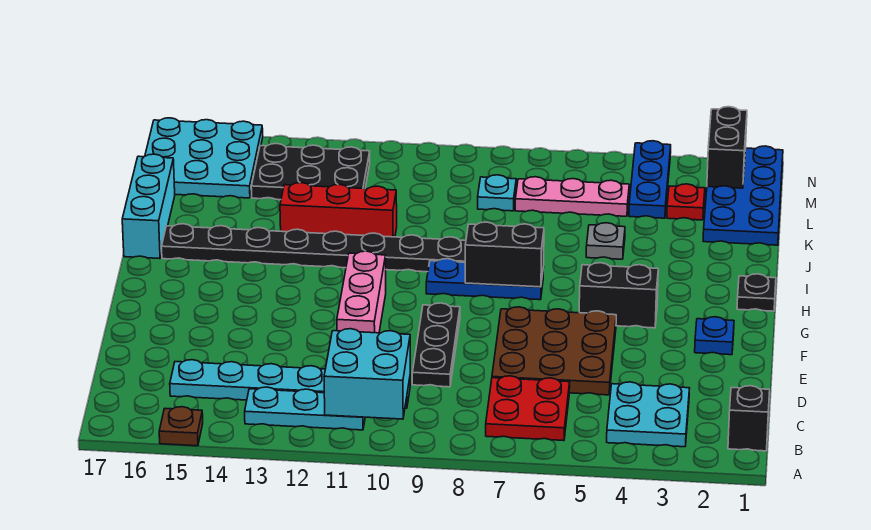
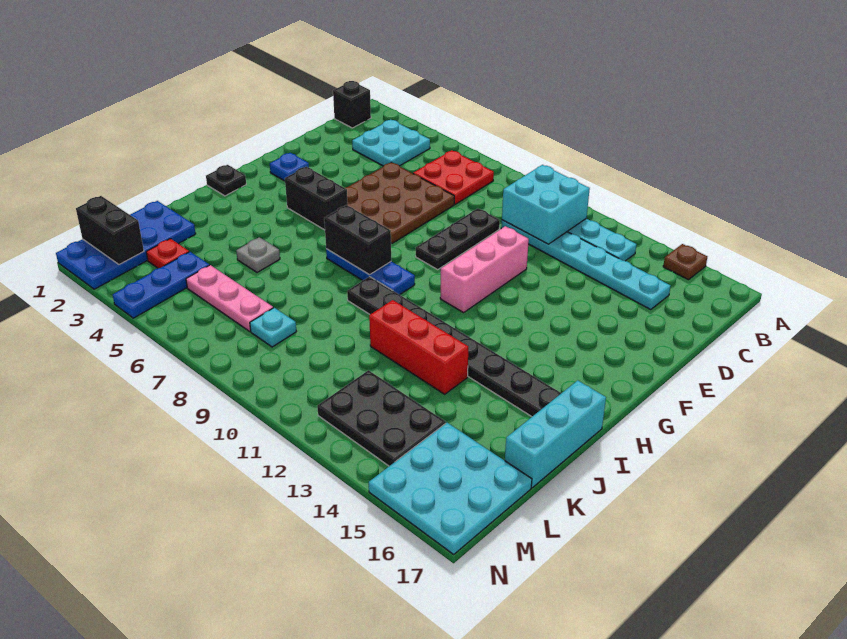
black 1x2 brick [707,107,747,188] -> black 1x2 brick turned to [76,196,144,265]

